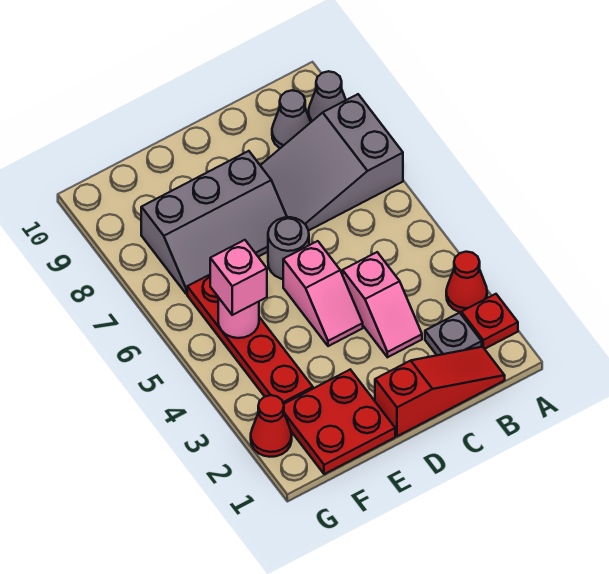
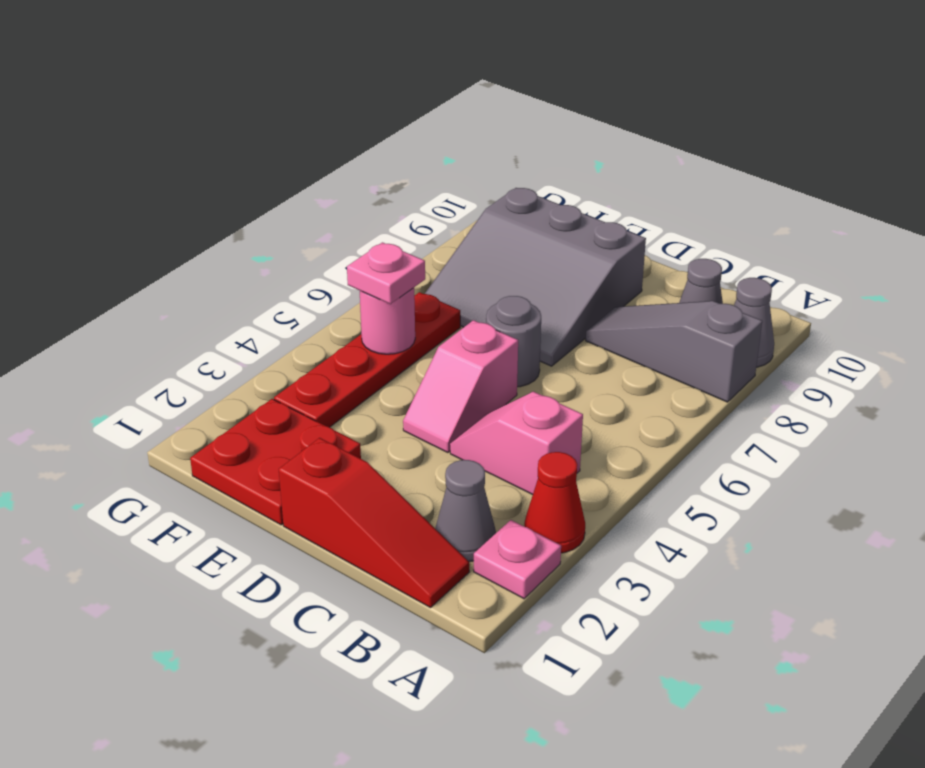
red 1x1 plate [461,294,518,349] -> pink 1x1 plate [474,520,561,599]
grey 2x3 slope [260,94,403,231] -> grey 1x3 slope [586,301,762,402]
grey 1x1 plate [425,313,482,355] -> grey 1x1 cone [435,460,496,562]
pink 1x2 slope [343,252,422,357] -> pink 1x2 slope turned to [450,391,583,495]
grey 2x3 slope [141,151,287,294] -> grey 3x3 slope [425,188,646,366]
pink 1x1 brick [210,240,267,315] -> pink 1x1 plate [347,242,425,304]
red 1x1 cone [251,395,292,457] -> none

